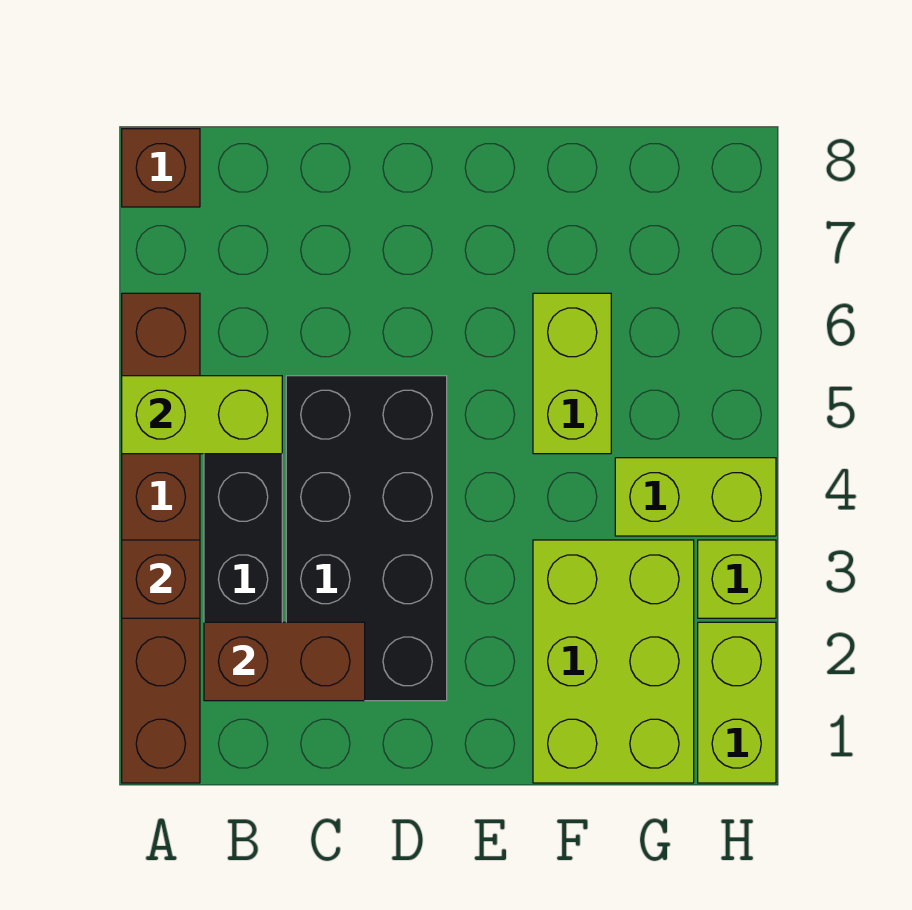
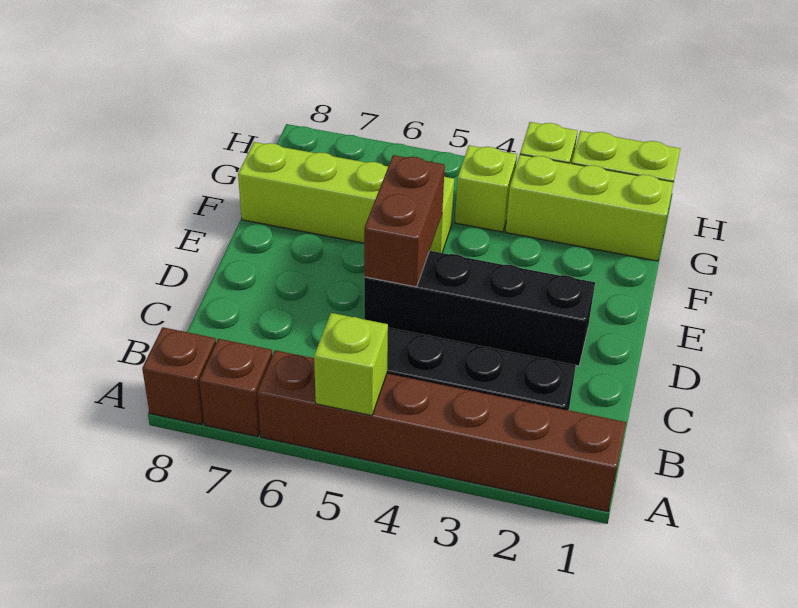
brown 1x1 brick [122,540,200,618] -> brown 1x1 brick moved to [199,339,272,437]
lime 1x2 brick [122,376,282,454] -> lime 1x1 brick [314,313,388,416]
brown 1x2 brick [204,622,365,701] -> brown 1x2 brick moved to [364,155,445,287]
black 2x4 brick [286,376,447,701] -> black 1x4 brick [364,251,595,366]
lime 2x3 brick [533,540,694,783] -> lime 1x3 brick [506,155,674,261]
lime 1x2 brick [533,293,611,454] -> lime 1x4 brick [238,142,454,253]
lime 1x2 brick [615,458,776,536] -> lime 1x1 brick [455,145,517,232]

